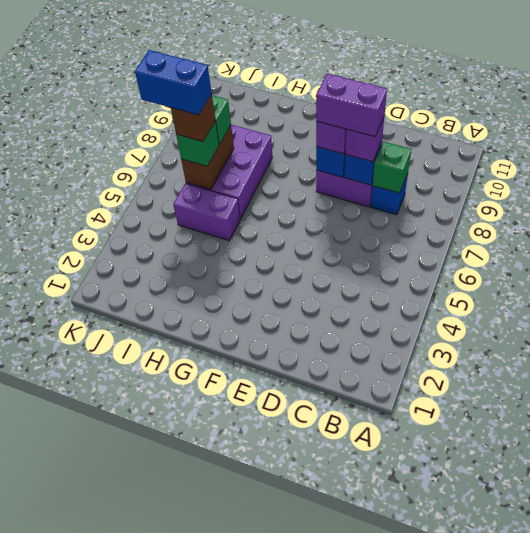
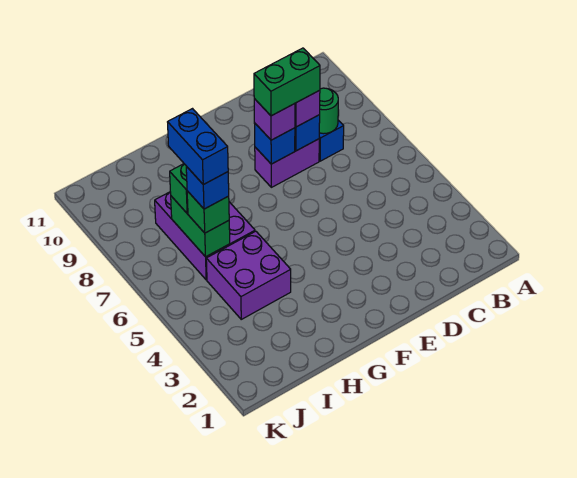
green 1x1 brick [372,142,411,193] -> green 1x1 round brick [319,88,338,134]
purple 1x2 brick [316,74,387,137] -> green 1x2 brick [254,48,320,116]
purple 1x2 brick [173,183,240,241] -> purple 2x2 brick [206,231,291,319]
brown 1x2 brick [181,126,234,189] -> green 1x2 brick [171,196,230,257]
brown 1x1 brick [171,94,215,142] -> blue 1x1 brick [186,166,229,209]
blue 1x2 brick [135,50,212,115] -> blue 1x2 brick turned to [168,109,228,185]

